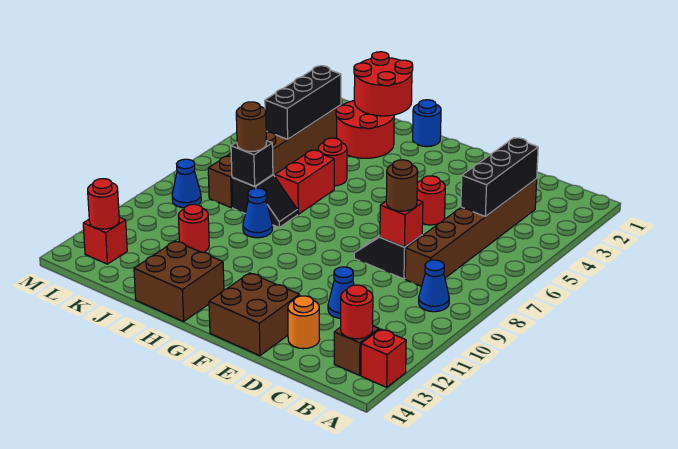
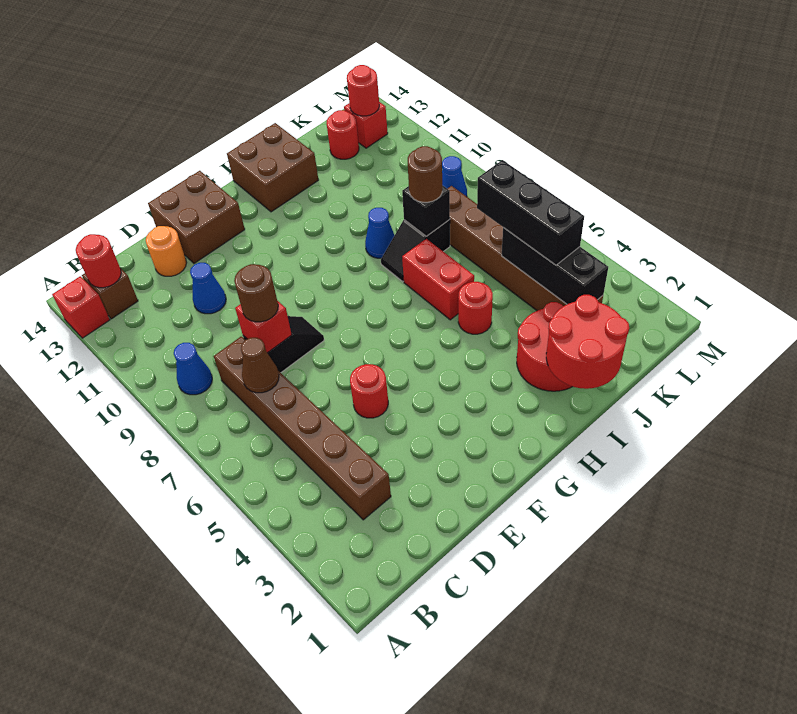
black 1x3 brick [461,138,538,217] -> black 1x3 brick moved to [477,160,584,265]
none -> brown 1x1 cone [241,338,279,393]
blue 1x1 round brick [413,100,441,147] -> none
red 1x1 round brick [178,204,209,252] -> red 1x1 round brick moved to [326,110,359,159]

